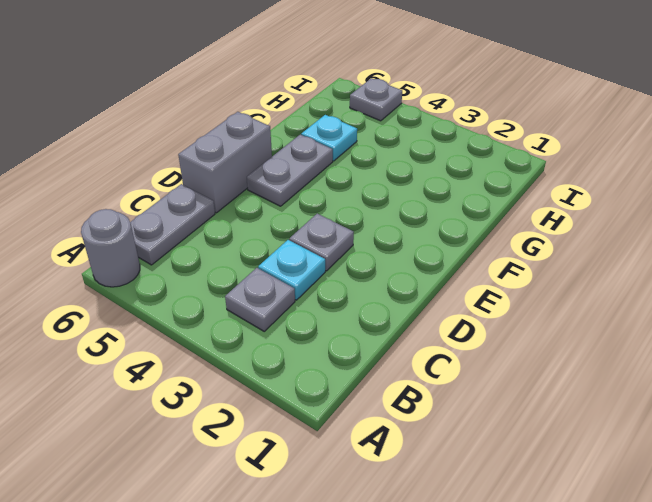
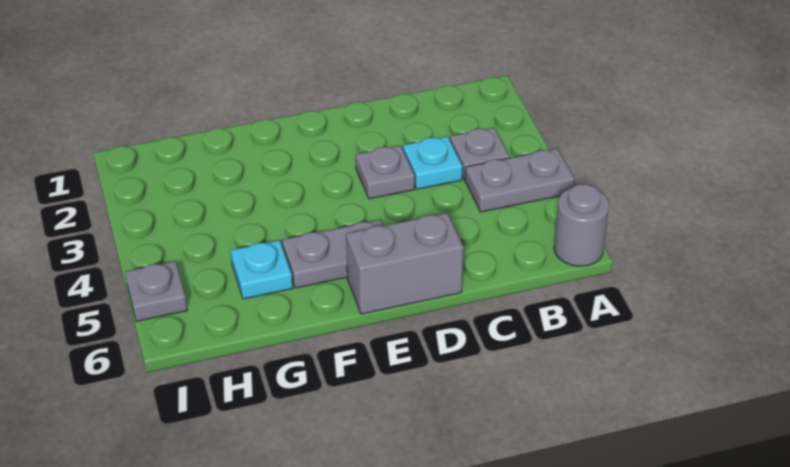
grey 1x2 plate [130,184,215,265] -> grey 1x2 plate moved to [465,149,575,212]

